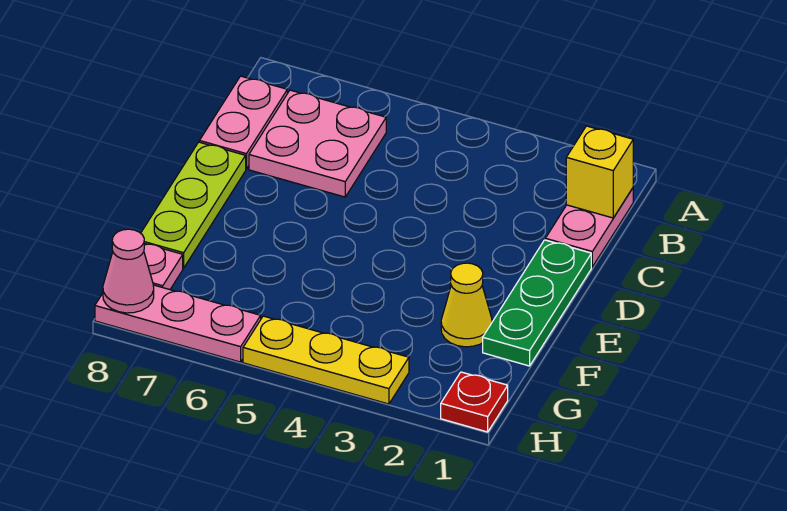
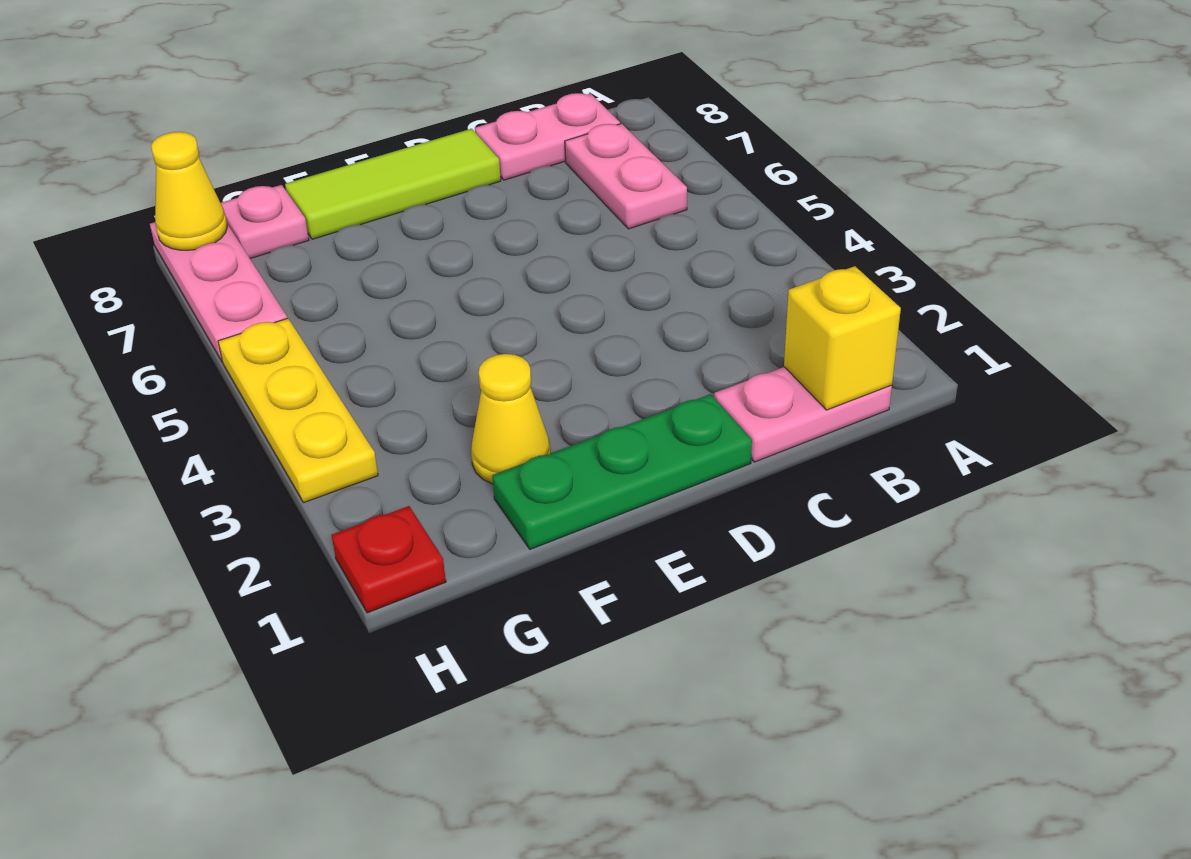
pink 2x2 plate [249,90,386,197] -> pink 1x2 plate [565,124,687,229]
lime 1x3 plate [141,142,246,268] -> lime 1x3 tile [285,129,501,239]
pink 1x1 cone [103,229,154,313] -> yellow 1x1 cone [151,132,227,250]

